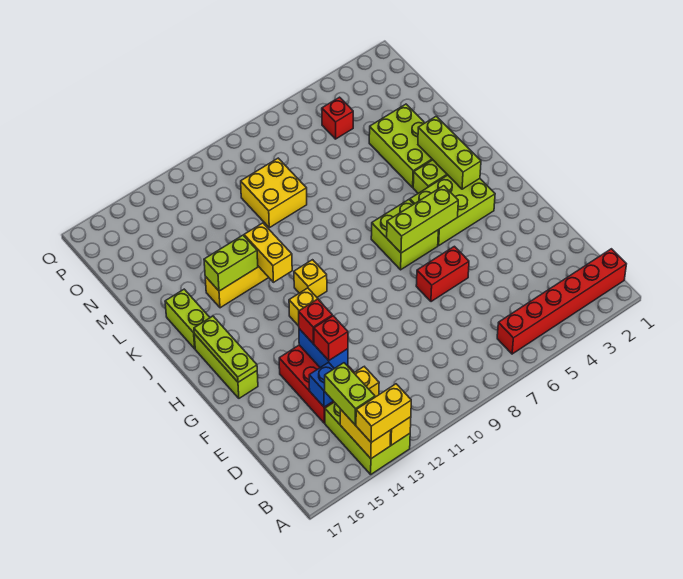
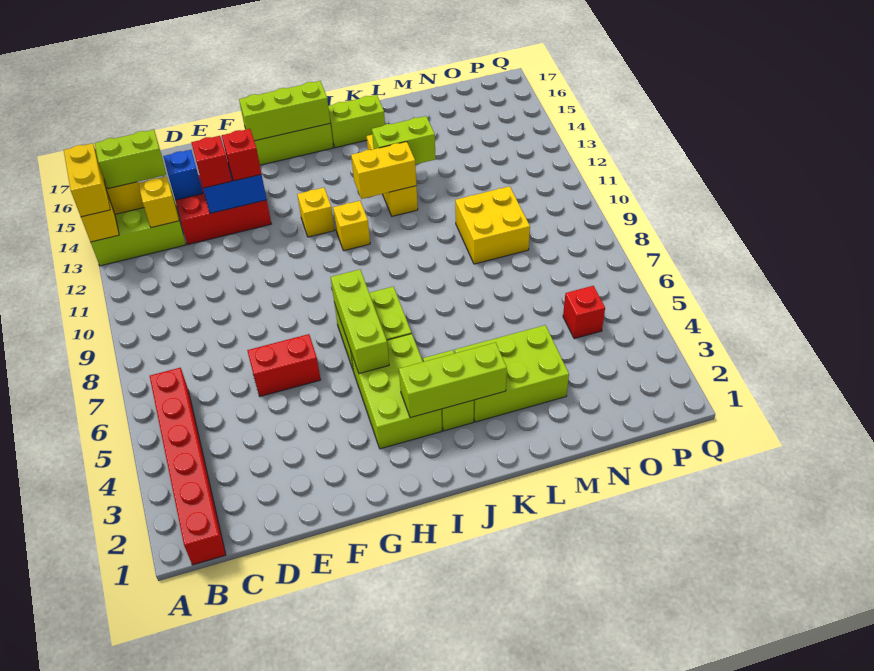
red 1x2 brick [416,246,469,302] -> red 1x2 brick turned to [247,334,321,396]
lime 1x3 plate [194,316,257,382] -> lime 1x3 brick [239,81,330,141]
lime 1x2 brick [204,235,258,291] -> lime 1x2 brick turned to [372,116,436,164]

